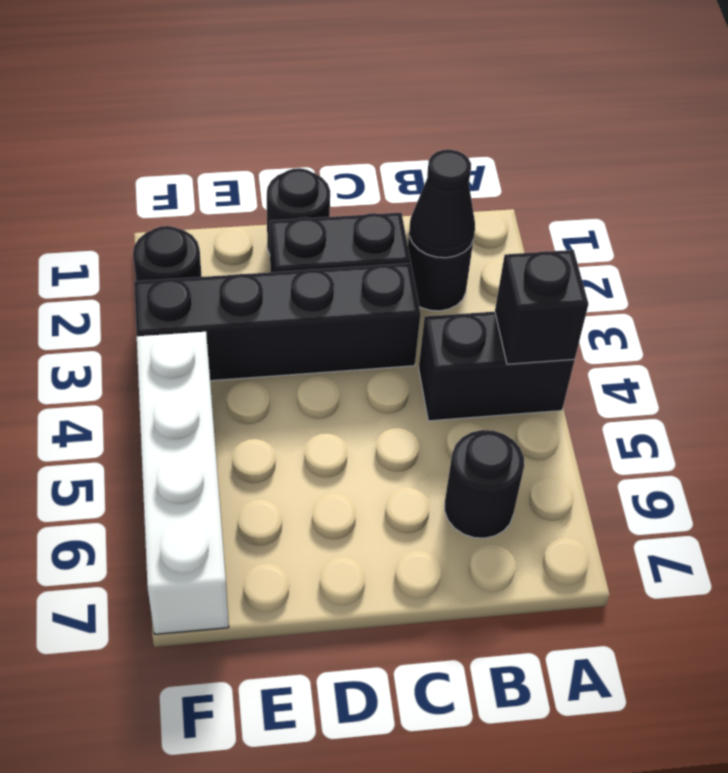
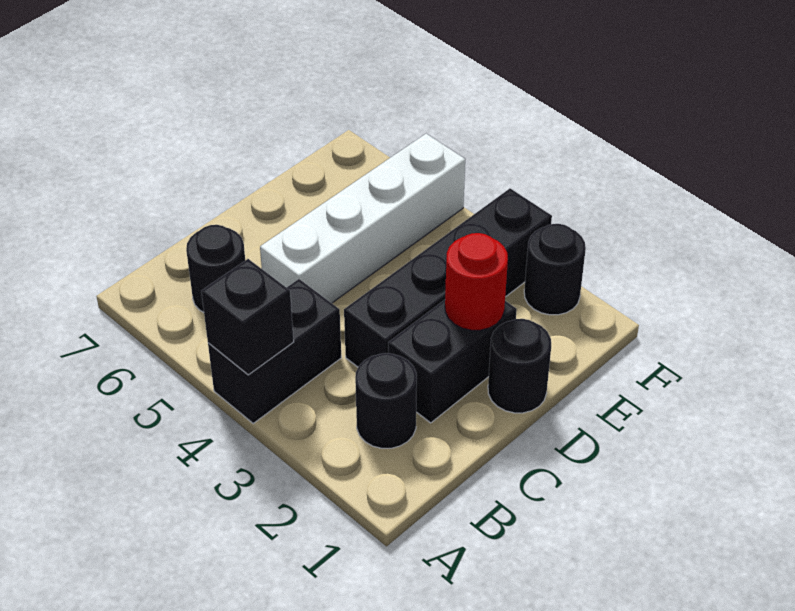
black 1x1 cone [409,150,475,258] -> none
none -> red 1x1 round brick [445,233,508,330]
white 1x4 brick [137,332,229,634] -> white 1x4 brick turned to [260,134,465,303]

